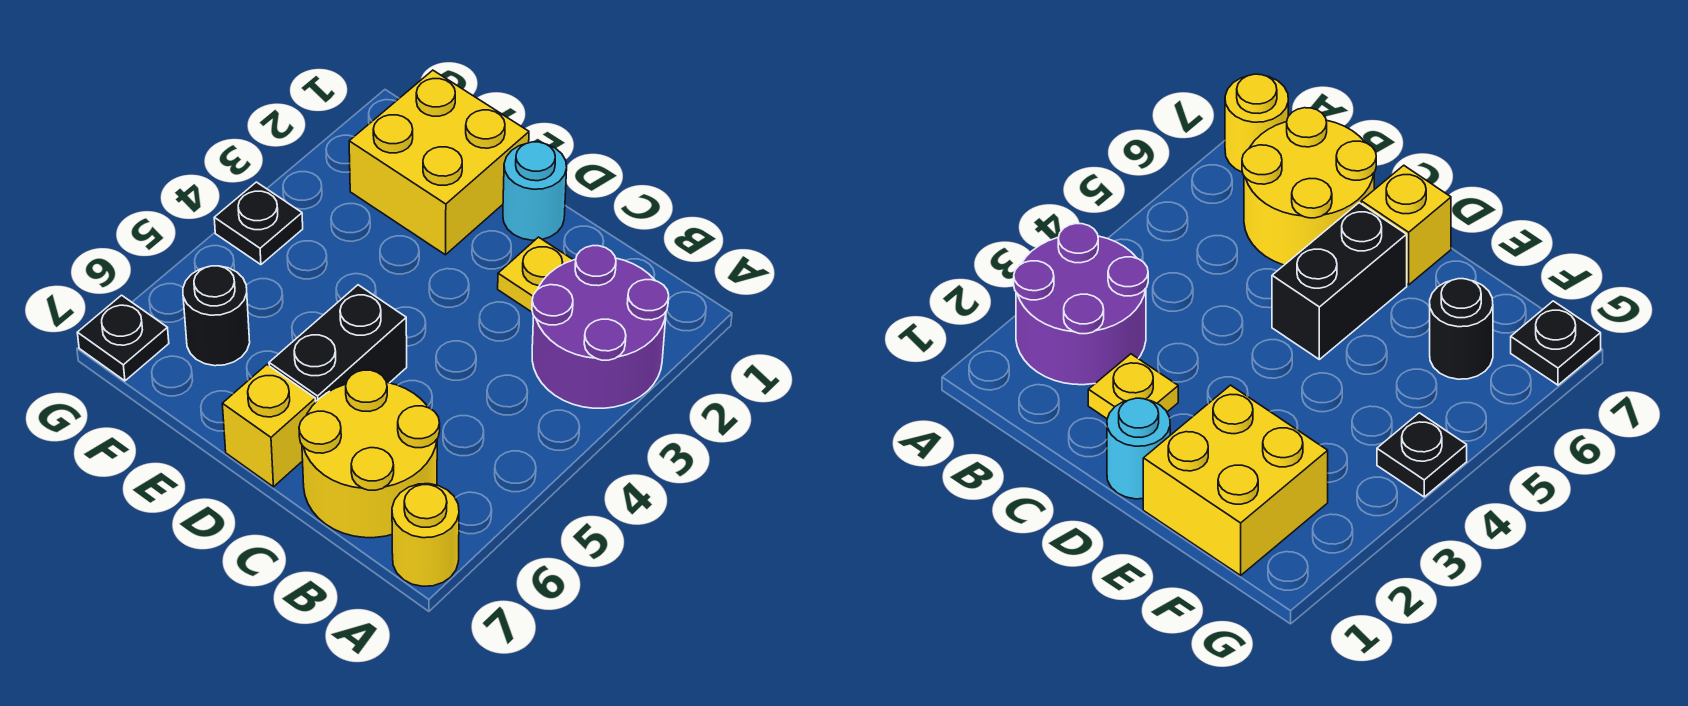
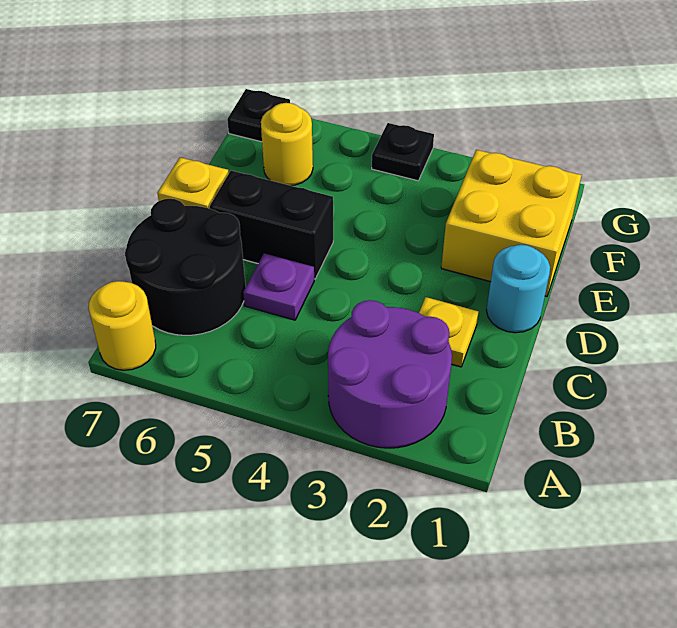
yellow 2x2 round brick [299,370,440,538] -> black 2x2 round brick [125,199,246,335]
none -> purple 1x1 plate [243,253,314,320]
black 1x1 round brick [183,266,250,366] -> yellow 1x1 round brick [261,103,313,186]

